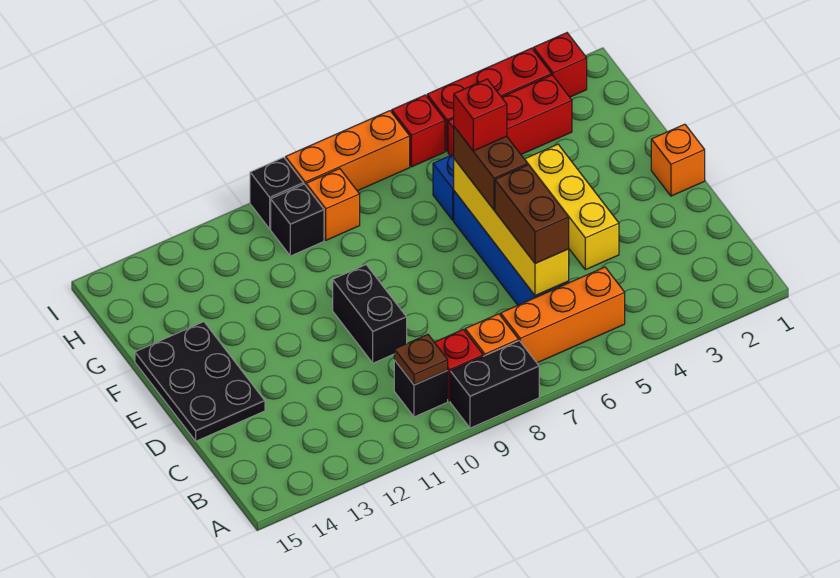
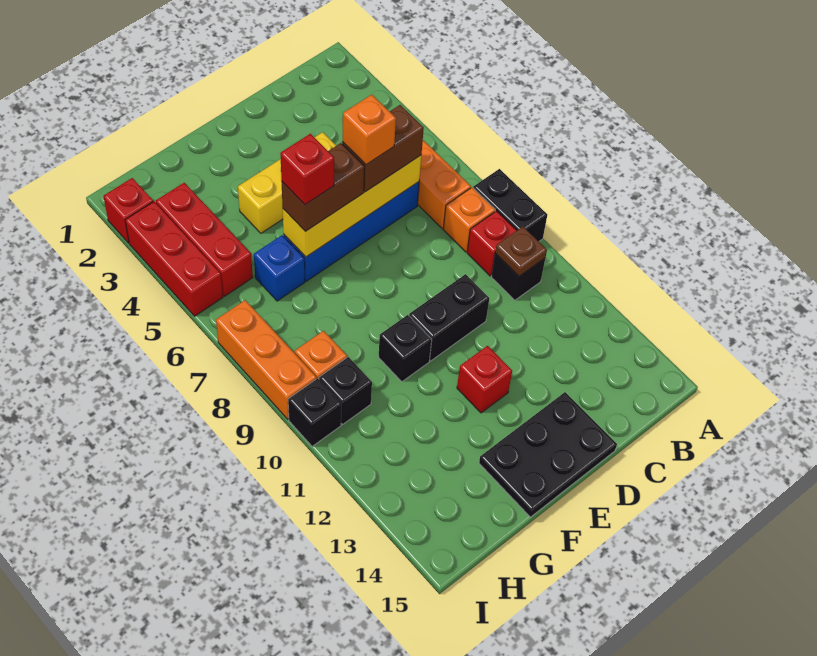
orange 1x1 brick [651,124,705,196] -> orange 1x1 brick moved to [342,95,396,165]
none -> black 1x1 brick [379,315,432,382]
red 1x1 brick [392,95,445,167] -> red 1x1 brick moved to [457,346,512,413]

